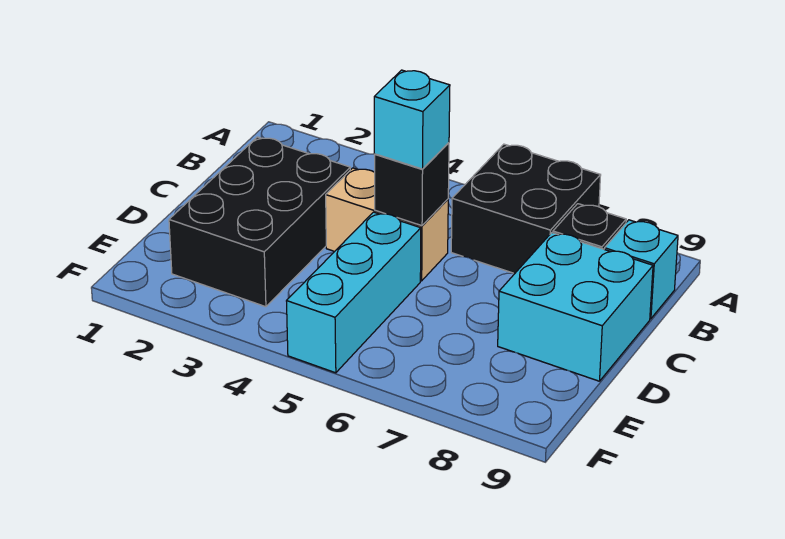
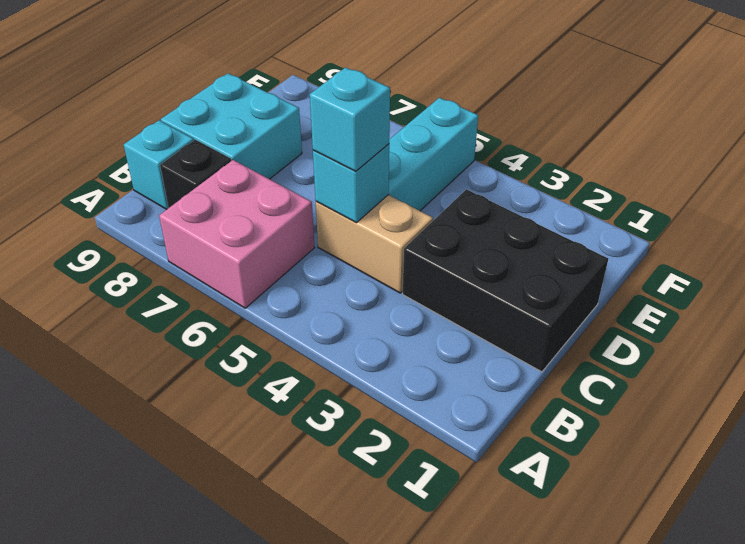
black 2x2 brick [451,144,601,273] -> pink 2x2 brick [159,160,315,308]
black 2x3 brick [169,137,350,307] -> black 2x3 brick turned to [403,189,608,372]
black 1x1 brick [374,143,449,226] -> cyan 1x1 brick [313,144,389,223]

